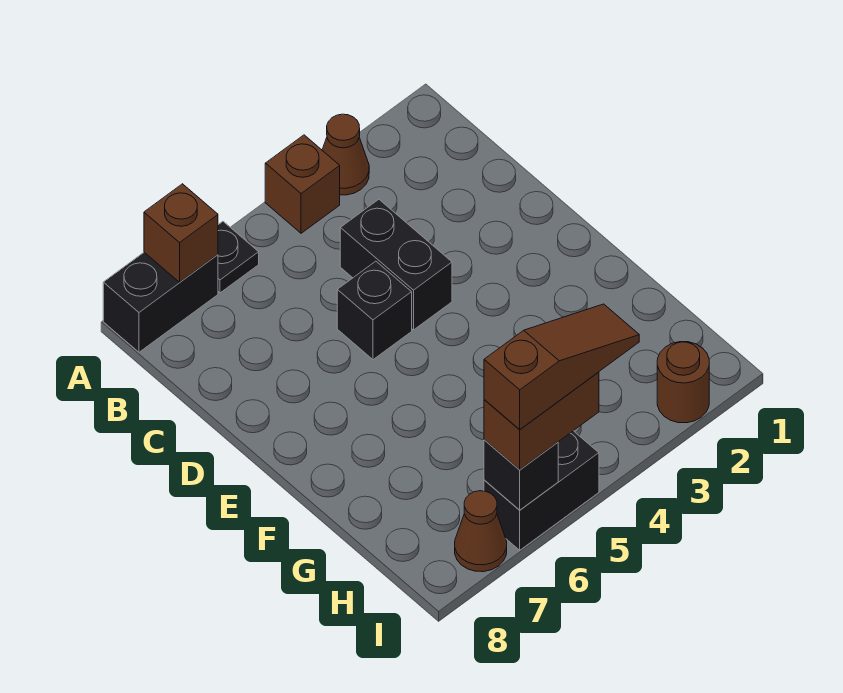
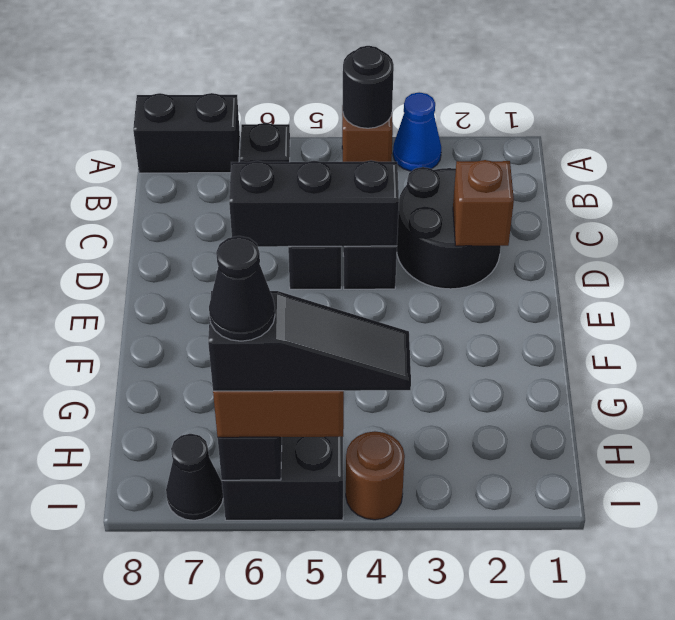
brown 1x1 cone [322,114,369,195] -> blue 1x1 cone [393,92,441,171]
none -> black 1x1 round brick [343,46,394,128]
brown 1x1 brick [144,184,218,282] -> brown 1x1 brick moved to [453,160,514,246]
none -> black 2x2 round brick [397,167,501,289]
none -> black 1x3 brick [229,160,399,247]
brown 1x1 round brick [657,342,709,423] -> brown 1x1 round brick moved to [346,431,405,520]
brown 1x3 slope [484,304,639,430] -> black 1x3 slope [208,291,411,391]
none -> black 1x1 cone [209,236,275,341]
brown 1x1 cone [455,491,507,572] -> black 1x1 cone [166,434,223,520]

